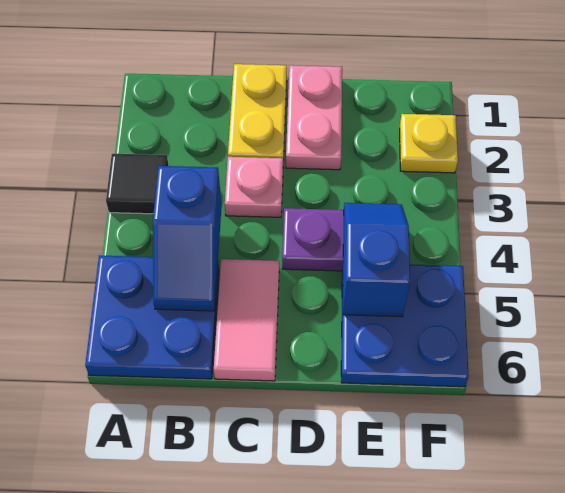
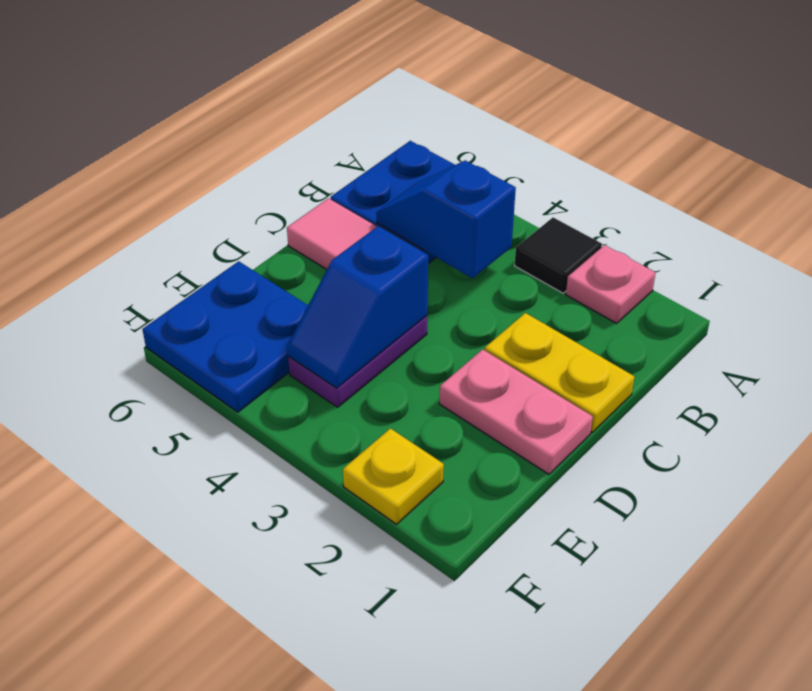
pink 1x1 plate [225,157,283,217] -> pink 1x1 plate moved to [566,245,656,323]
blue 1x2 slope [343,203,410,317] -> blue 1x2 slope turned to [287,226,428,388]

